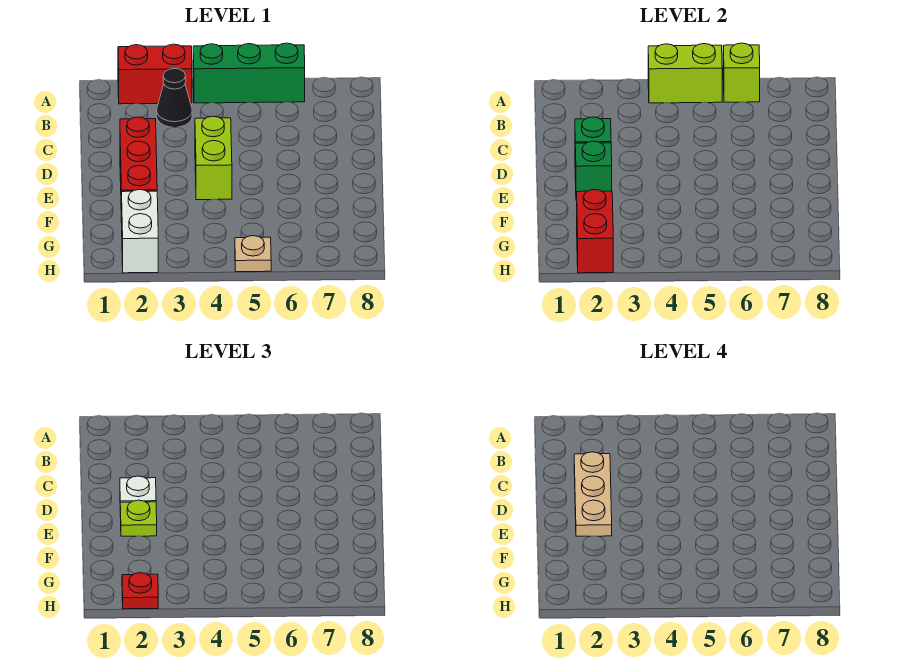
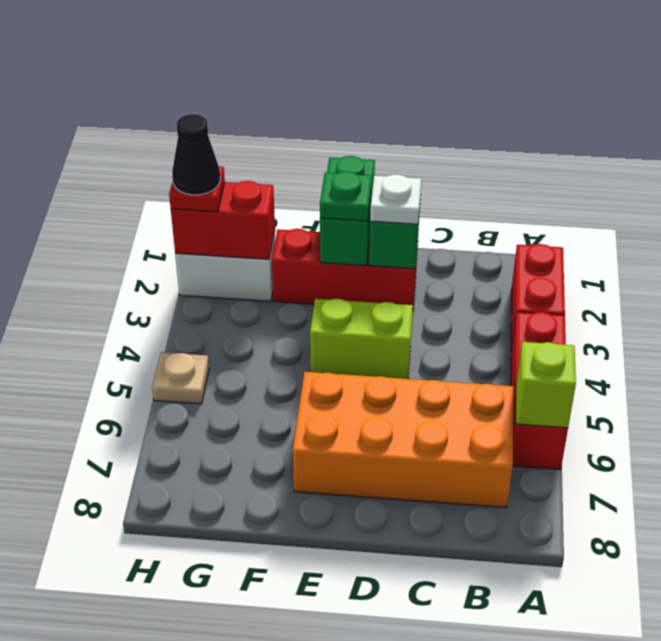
green 1x3 brick [193,43,305,103] -> red 1x3 brick [511,312,568,470]
lime 1x2 brick [648,44,722,103] -> none
black 1x1 cone [157,68,192,127] -> black 1x1 cone moved to [172,114,220,195]
none -> orange 2x4 brick [293,372,513,508]
tan 1x3 plate [574,452,612,536] -> none
green 1x1 brick [575,141,612,200] -> green 1x2 brick [320,156,375,266]
lime 1x1 plate [120,500,157,536] -> green 1x1 plate [320,171,372,221]

